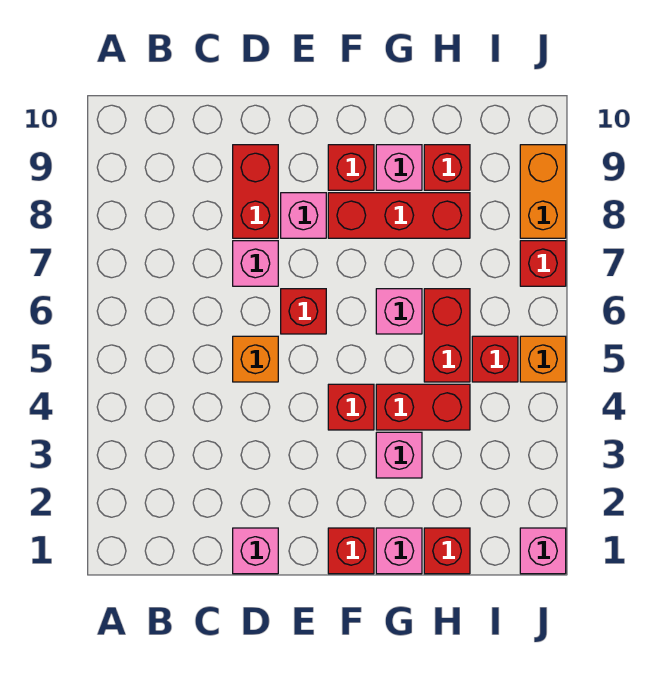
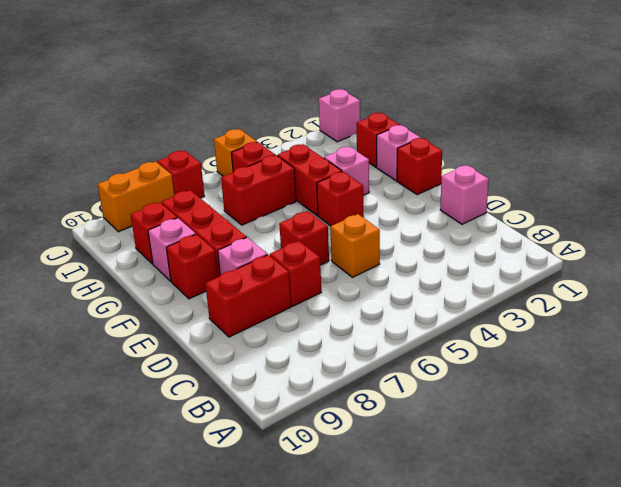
pink 1x1 brick [233,241,278,286] -> red 1x1 brick [270,241,321,306]
pink 1x1 brick [376,289,422,334] -> none

